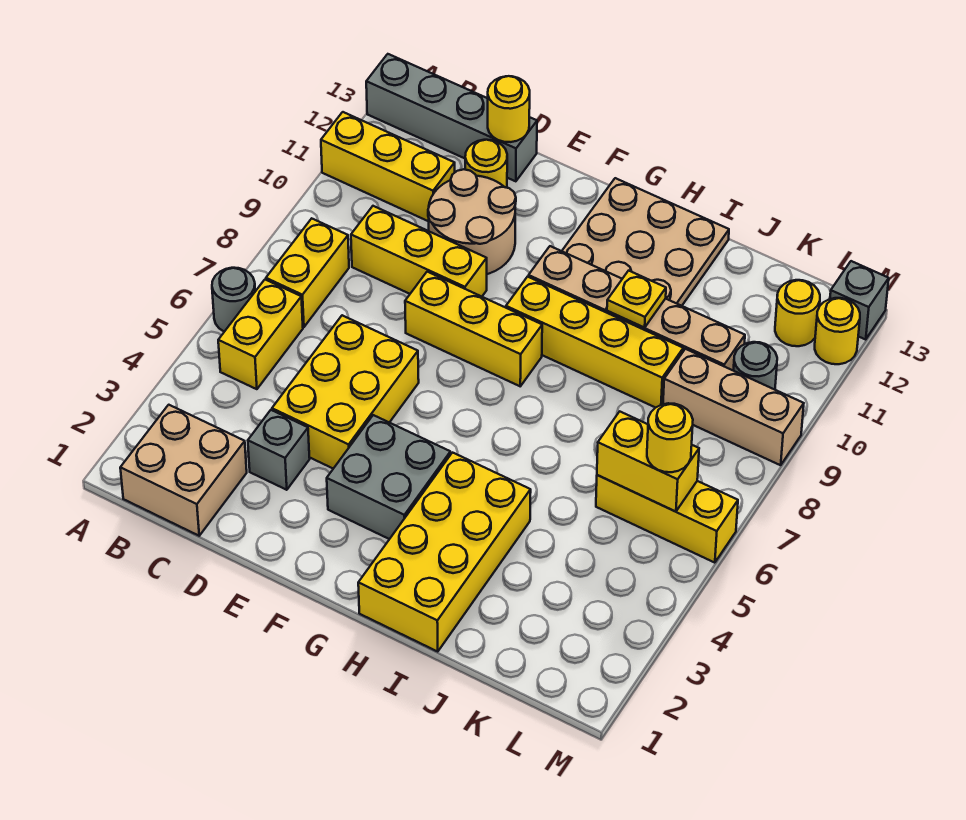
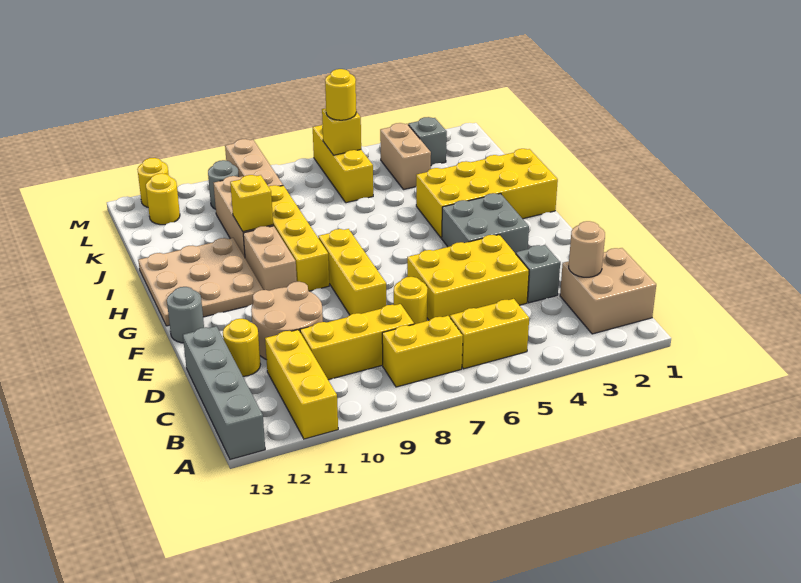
grey 1x1 round brick [212,268,255,332] -> grey 1x1 round brick moved to [167,287,204,343]
none -> tan 1x1 round brick [569,221,605,277]
yellow 1x3 brick [351,206,487,297] -> yellow 1x3 brick turned to [300,304,414,380]
yellow 1x1 round brick [488,76,530,142] -> yellow 1x1 round brick moved to [394,277,427,324]
yellow 1x1 plate [607,271,666,328] -> yellow 1x1 brick [230,175,273,232]
none -> tan 1x2 brick [380,123,431,190]
yellow 1x2 brick [597,412,699,512] -> yellow 1x1 brick [322,108,361,155]
grey 1x1 brick [830,261,889,339] -> grey 1x1 brick moved to [408,117,447,166]

